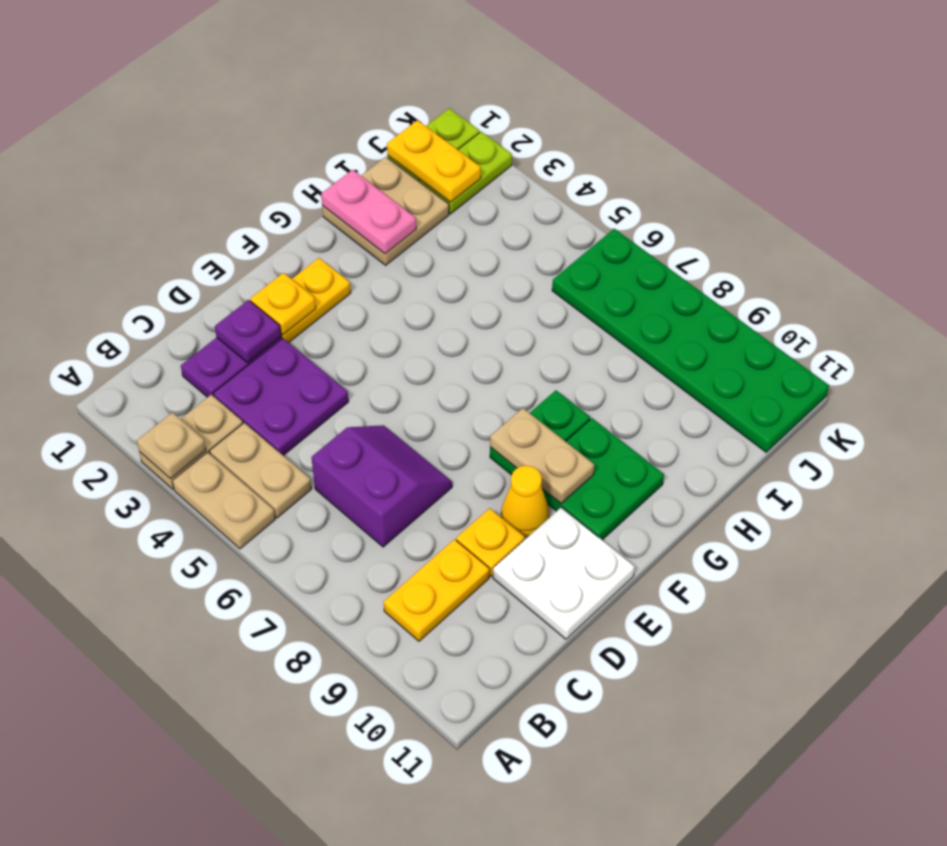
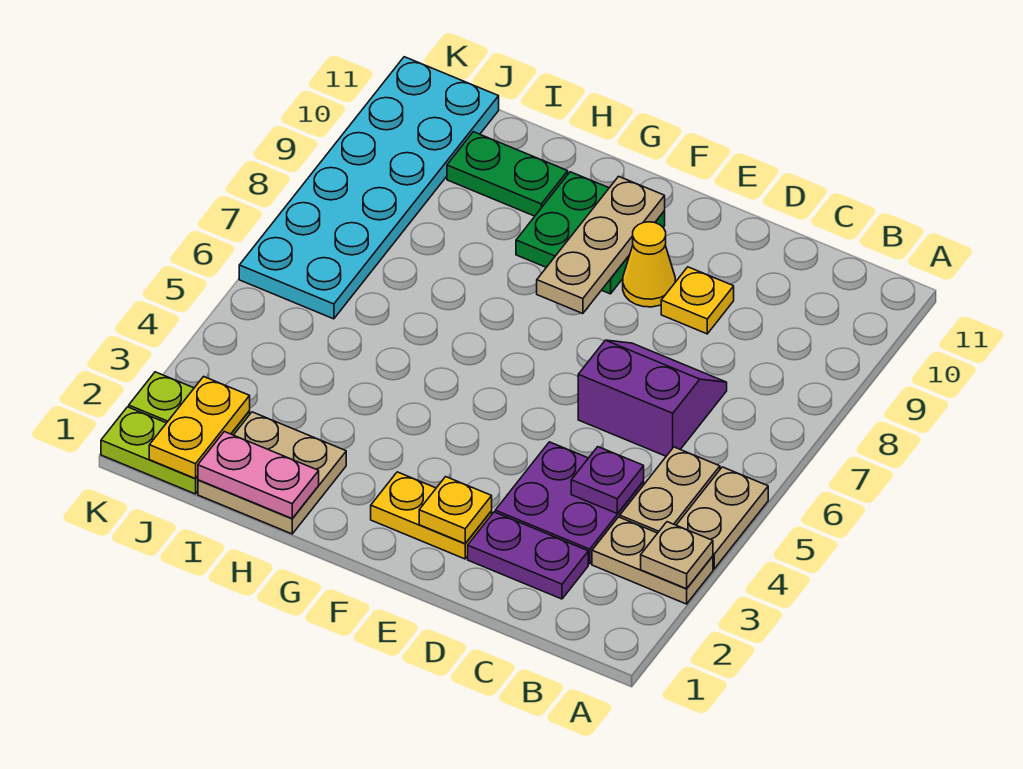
yellow 1x2 plate [384,539,489,641] -> none
purple 2x2 slope [311,425,452,547] -> purple 2x2 slope turned to [578,340,727,456]
purple 1x1 plate [215,300,281,363] -> purple 1x1 plate moved to [571,447,644,514]
white 2x2 plate [493,507,635,639] -> none
green 1x2 plate [490,390,590,475] -> green 1x2 plate moved to [447,132,568,216]
tan 1x2 plate [490,408,594,504] -> tan 1x3 plate [537,176,665,314]
pink 1x2 plate [321,170,416,254] -> pink 1x2 plate turned to [198,432,319,518]
green 2x6 plate [552,229,829,452] -> cyan 2x6 plate [239,57,499,319]

